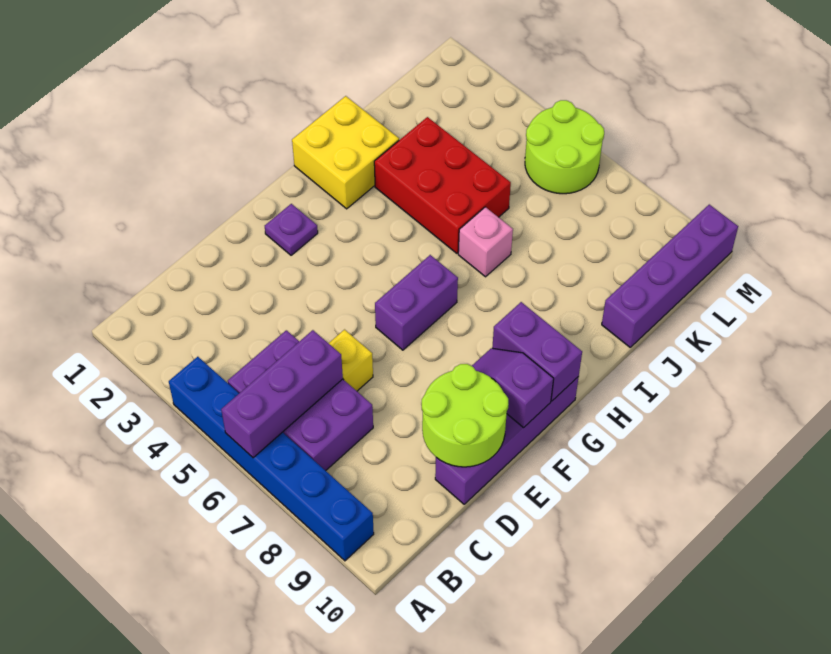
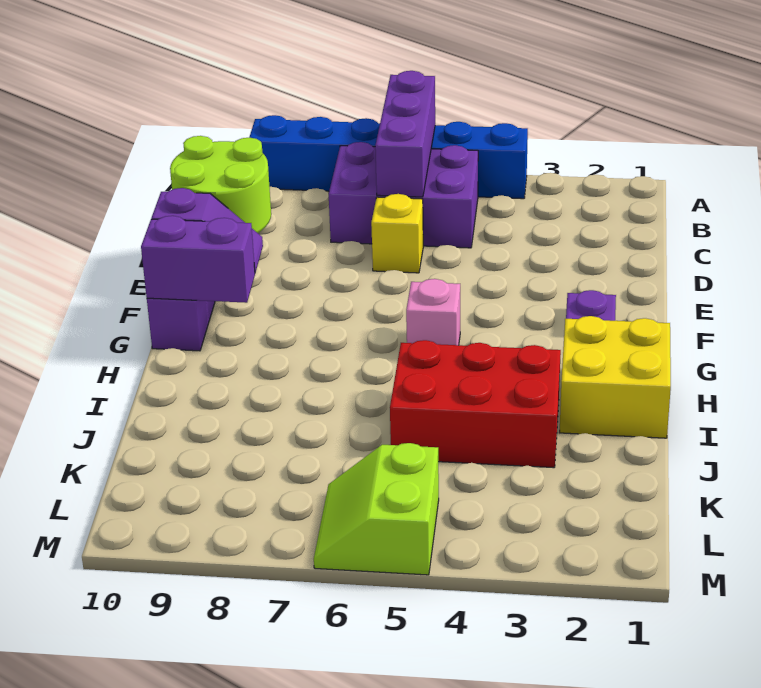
purple 1x2 brick [375,255,458,350] -> none
pink 1x1 brick [458,207,513,277] -> pink 1x1 brick moved to [406,279,460,345]
purple 1x4 brick [602,205,738,347] -> none
lime 2x2 round brick [525,100,604,194] -> lime 2x2 slope [314,443,439,575]

